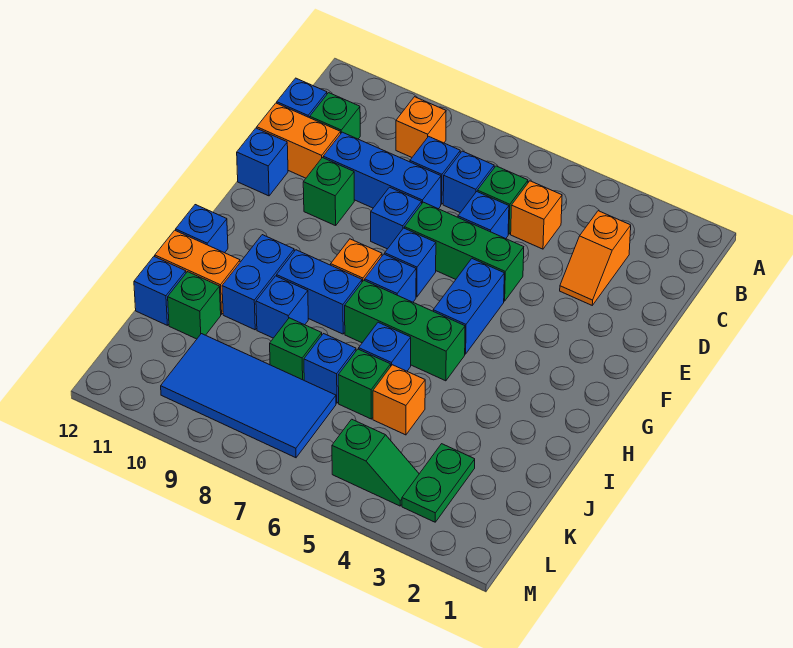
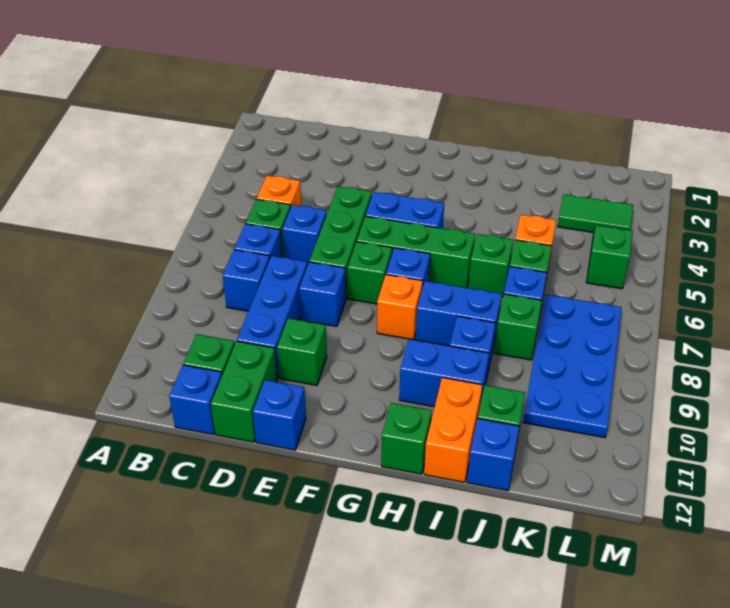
orange 1x1 brick [396,97,446,157] -> none
orange 1x2 slope [560,211,631,305] -> none
orange 1x2 brick [257,103,341,178] -> green 1x2 brick [211,341,277,442]
blue 1x1 brick [385,228,436,297] -> green 1x1 brick [348,242,392,304]
green 1x3 brick [345,280,465,381] -> green 1x3 brick turned to [357,216,475,288]
blue 1x2 brick [277,250,362,334] -> blue 1x2 brick turned to [416,281,502,351]
blue 1x1 brick [176,205,228,253] -> green 1x1 brick [381,403,432,474]
blue 1x1 brick [359,322,411,371] -> green 1x1 brick [468,234,513,297]
green 1x2 plate [402,444,475,522] -> green 1x2 tile [558,194,633,233]
blue 2x4 tile [161,334,336,458] -> blue 2x4 plate [523,295,622,438]

